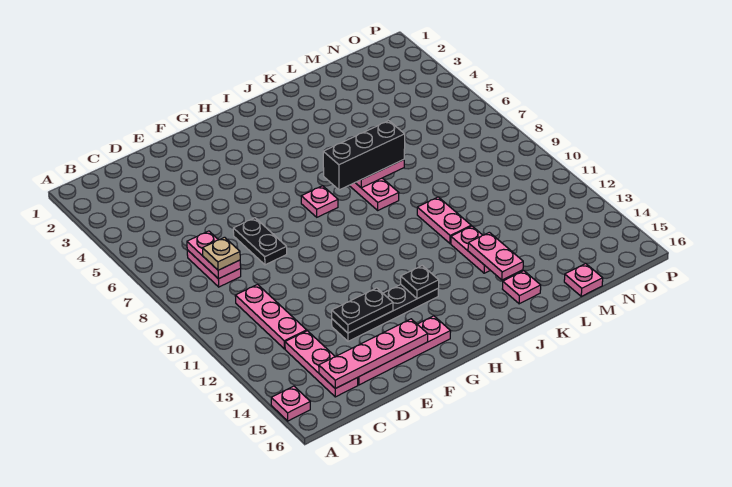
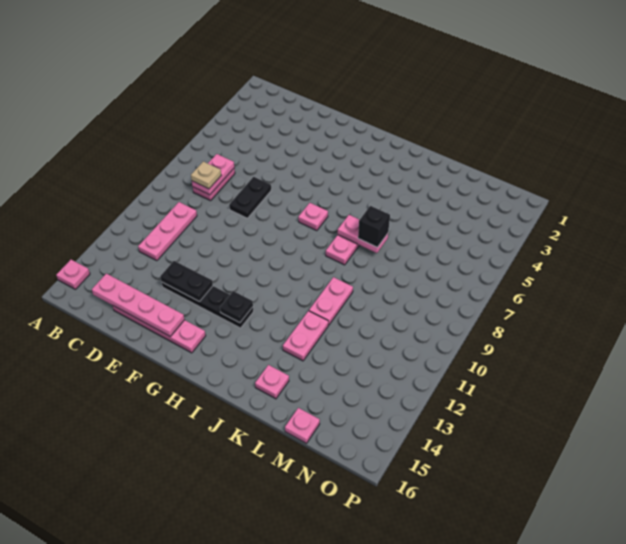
pink 1x3 plate [285,331,358,397] -> none
black 1x3 brick [323,121,405,190] -> black 1x1 brick [358,206,390,247]
pink 1x2 plate [468,232,523,280] -> none

